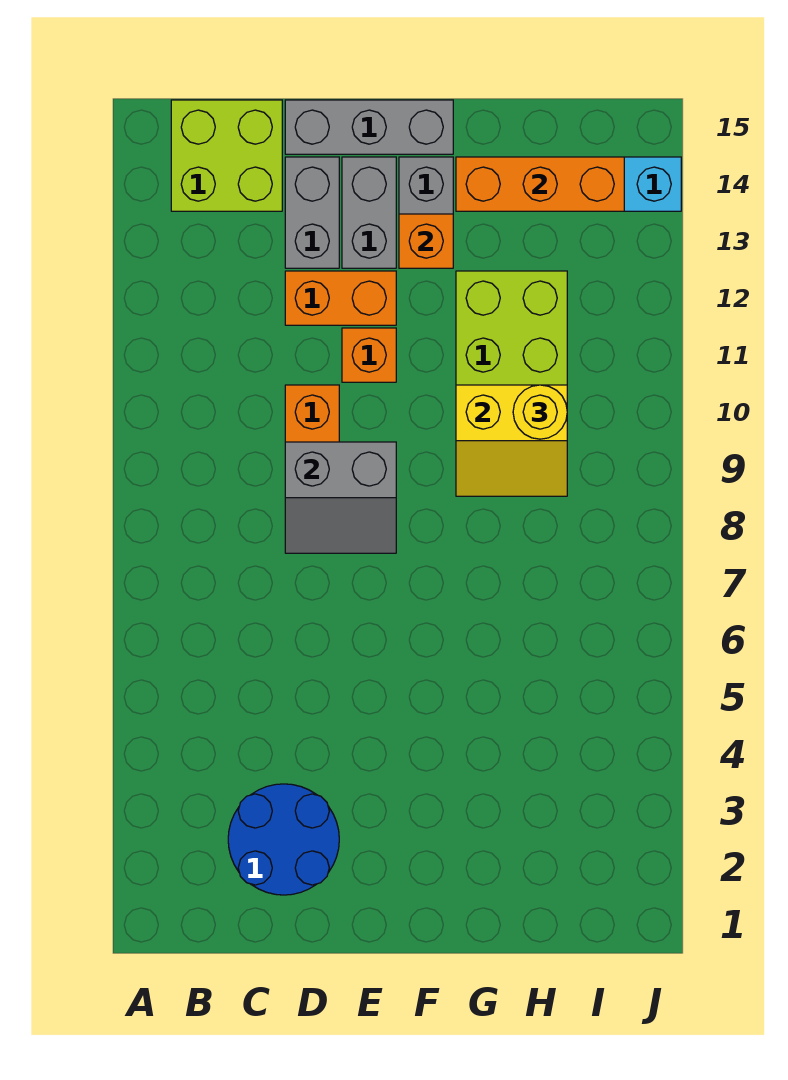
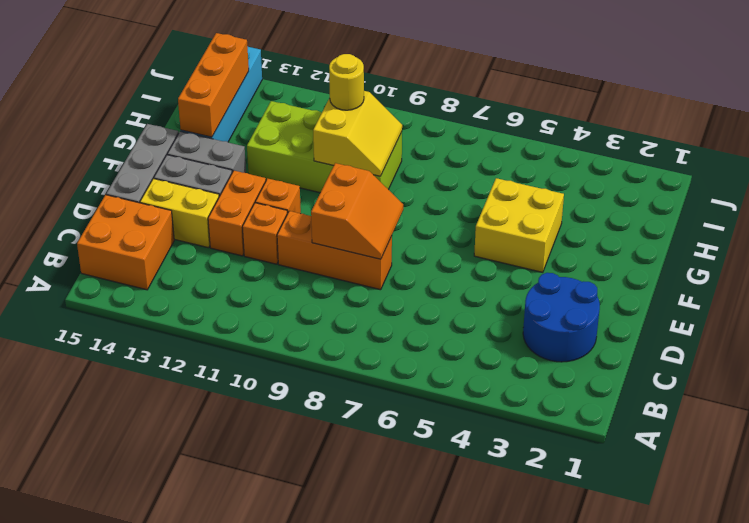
lime 2x2 brick [171,100,282,211] -> orange 2x2 brick [77,195,174,290]
grey 2x2 slope [285,442,396,553] -> orange 2x2 slope [311,163,403,259]
grey 1x2 brick [285,157,339,268] -> yellow 1x2 brick [140,179,219,248]
none -> yellow 2x2 brick [474,178,564,272]
orange 1x1 brick [399,214,453,268] -> orange 1x1 brick moved to [242,203,288,264]

